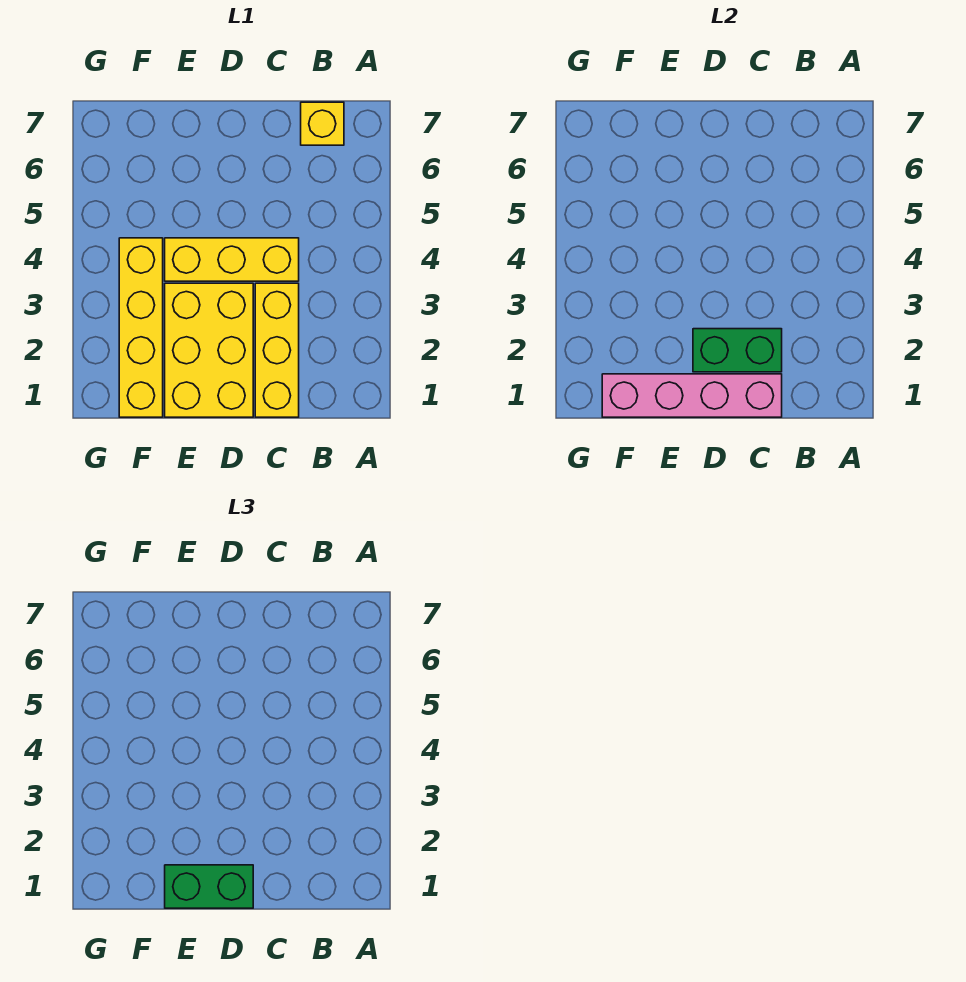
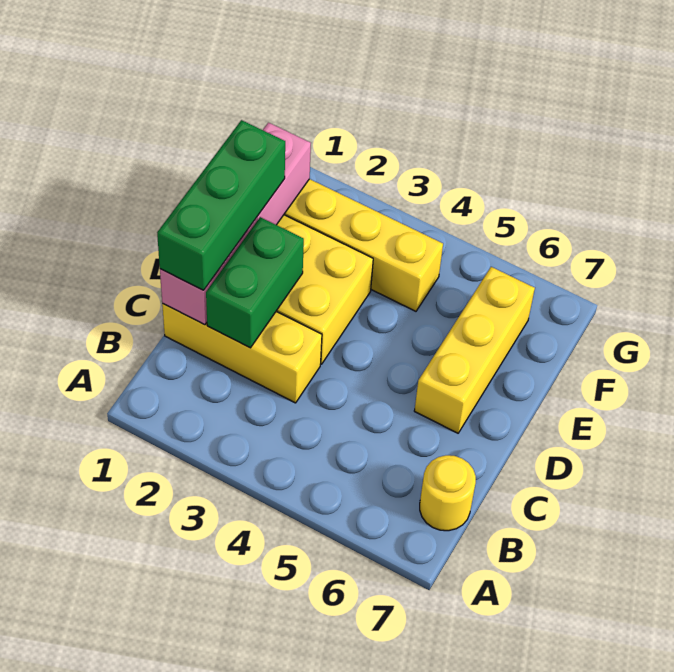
yellow 1x1 brick [301,102,344,145] -> yellow 1x1 round brick [420,455,476,531]
yellow 1x3 brick [165,238,299,281] -> yellow 1x3 brick moved to [414,267,535,433]
green 1x2 brick [165,865,253,908] -> green 1x3 brick [157,120,285,290]

